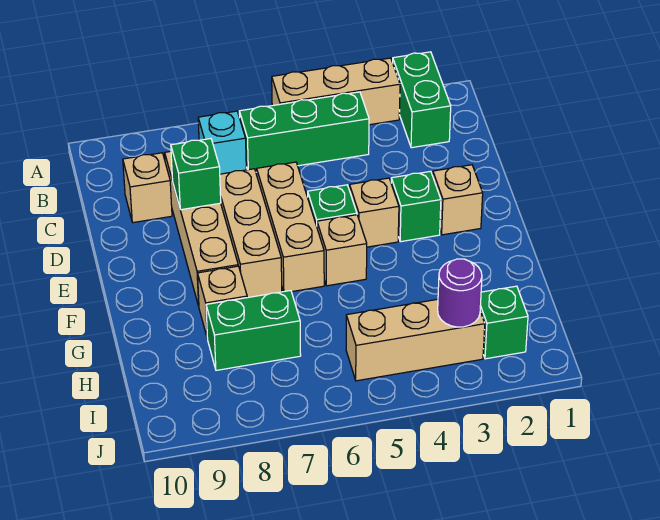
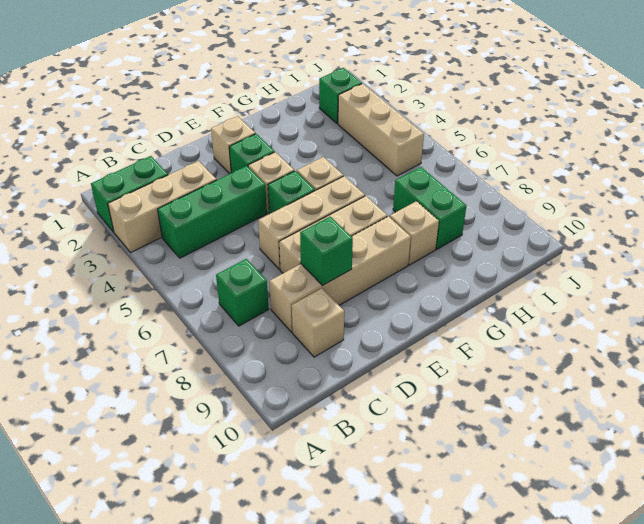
tan 1x3 brick [272,58,400,125] -> tan 1x3 brick turned to [108,161,216,252]
green 1x3 brick [239,92,369,172] -> green 1x3 brick turned to [158,166,267,258]
cyan 1x1 brick [198,111,246,174] -> green 1x1 brick [216,259,269,326]
purple 1x1 round brick [438,259,482,327] -> none

